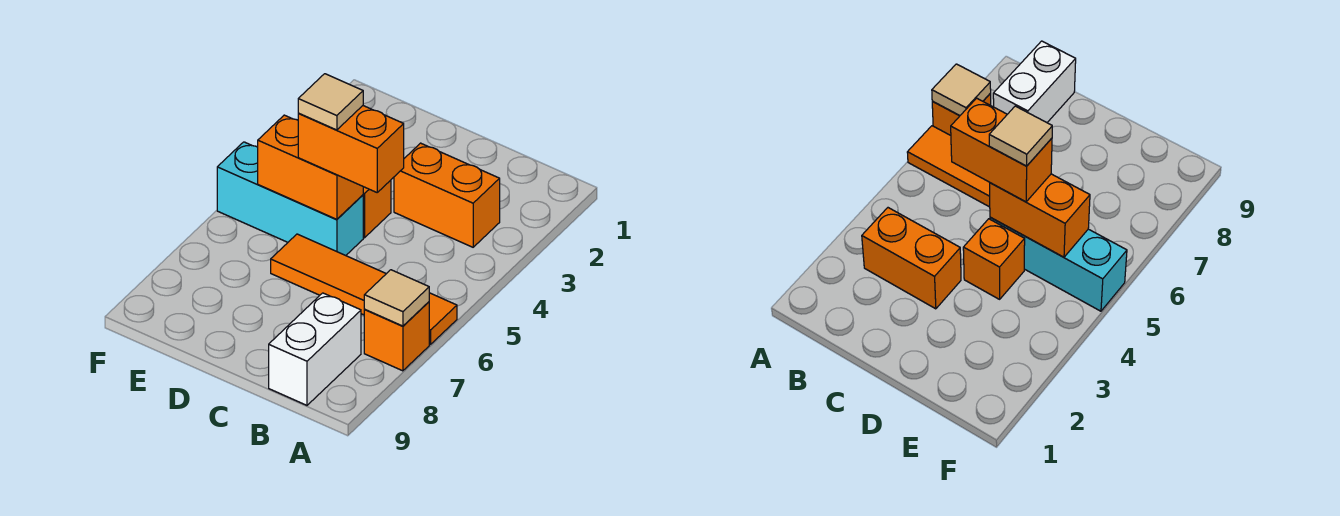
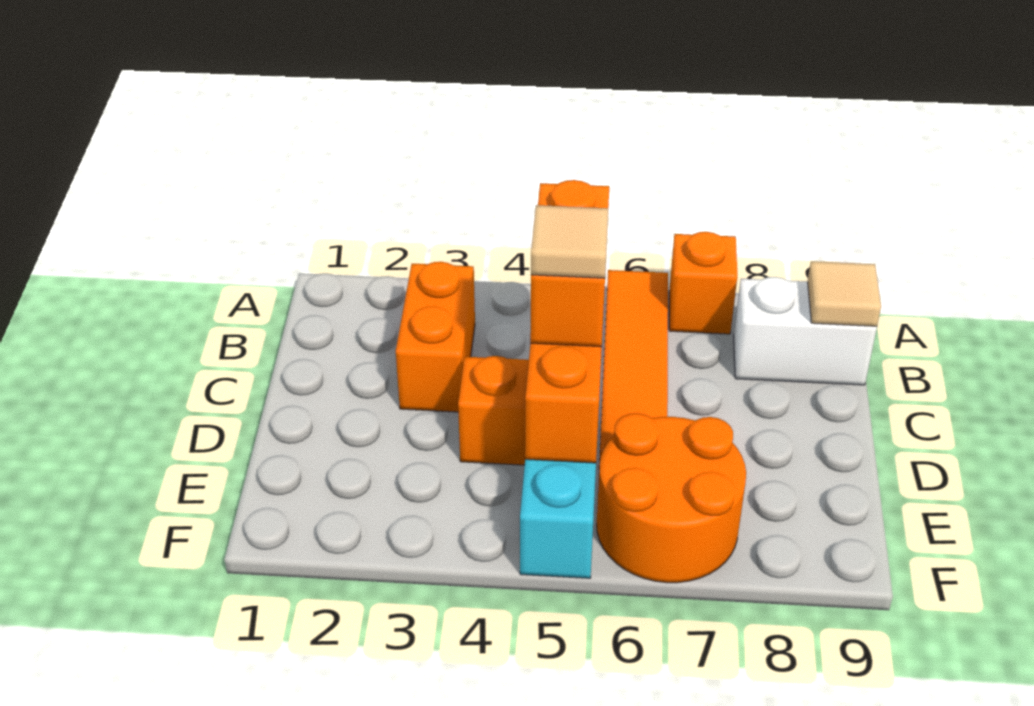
tan 1x1 tile [364,270,429,326] -> tan 1x1 tile moved to [808,261,881,326]
none -> orange 2x2 round brick [597,413,746,583]

